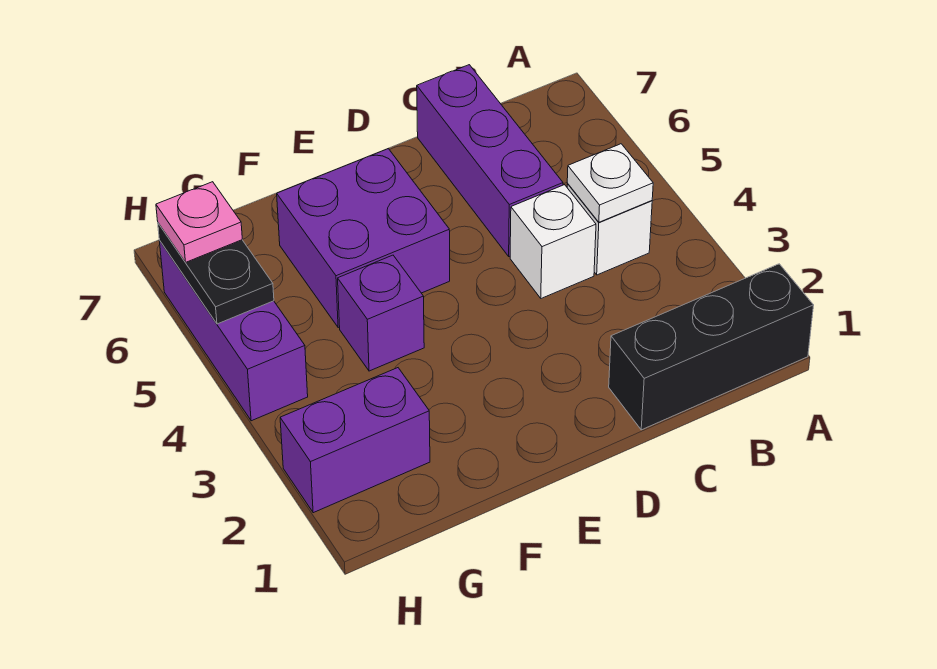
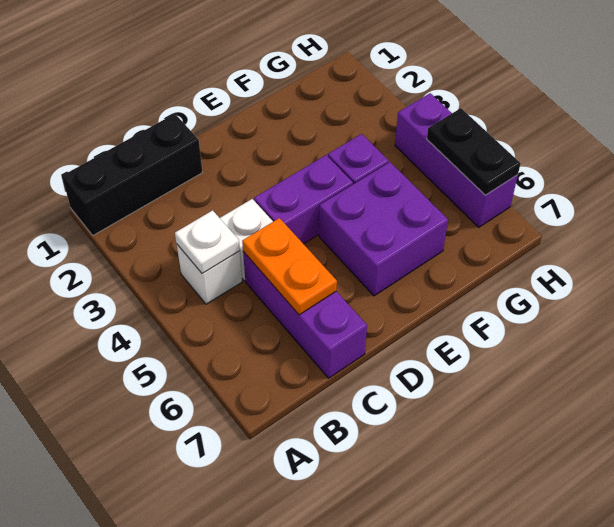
none -> orange 1x2 plate [242,218,337,315]
purple 1x2 brick [280,368,430,513] -> purple 1x2 brick moved to [254,155,353,244]
pink 1x1 plate [156,182,242,262] -> none

